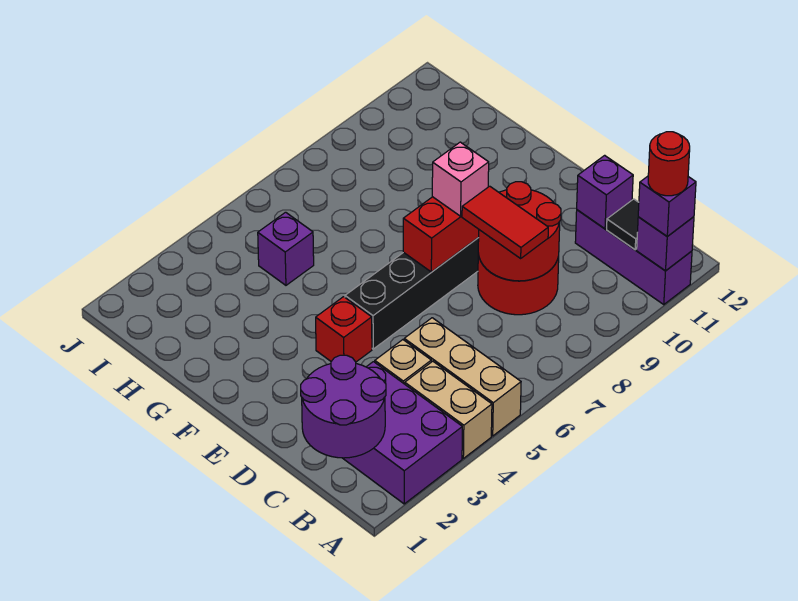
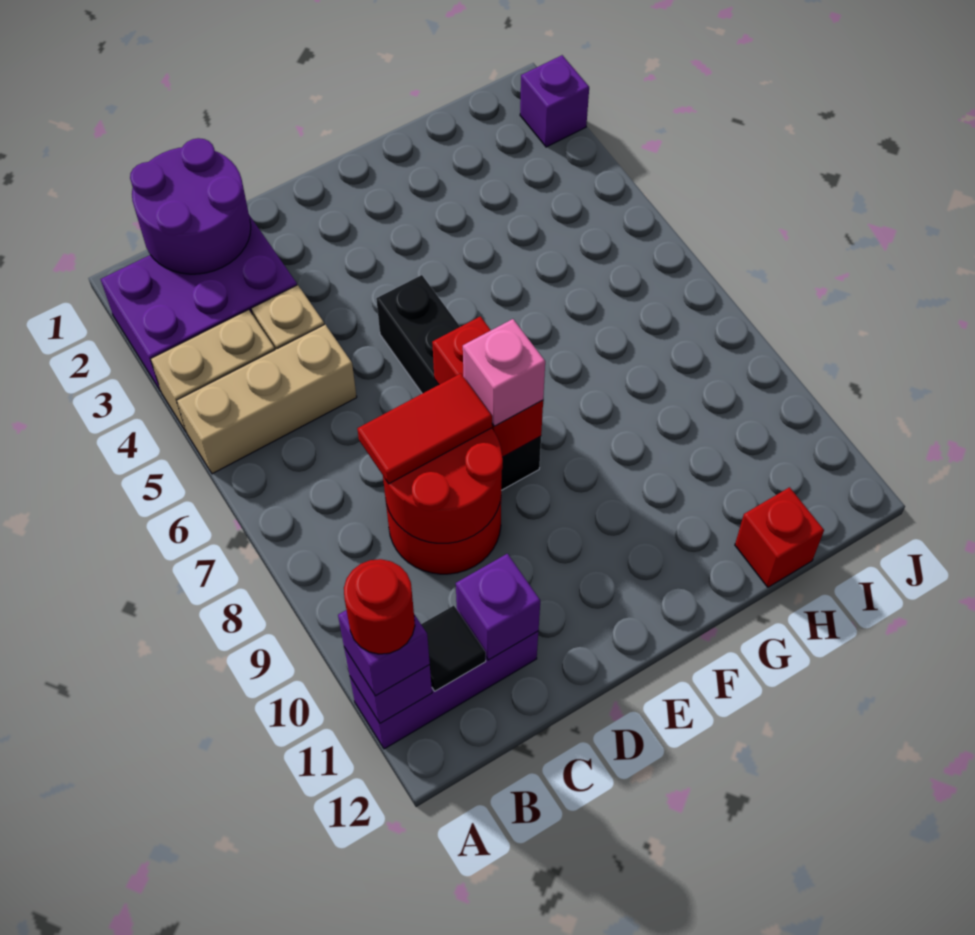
red 1x1 brick [316,297,372,362] -> red 1x1 brick moved to [735,487,824,587]
purple 1x1 brick [258,212,314,285] -> purple 1x1 brick moved to [520,55,589,147]

